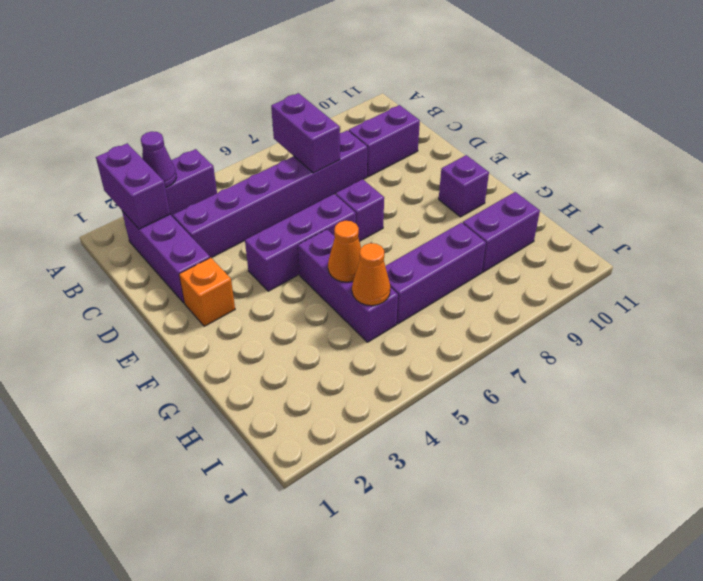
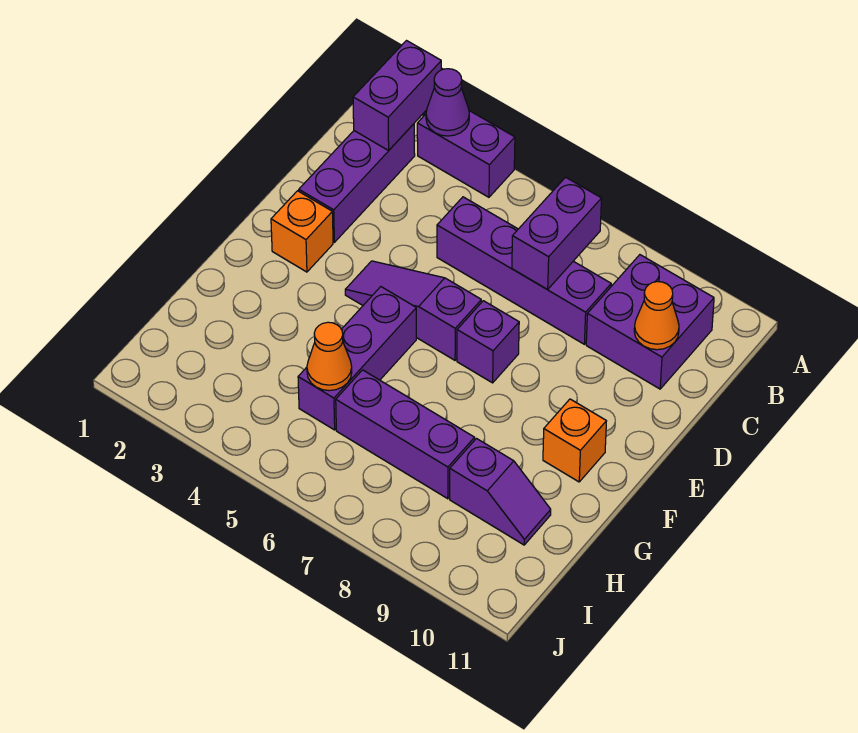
purple 1x6 brick [173,130,367,258] -> purple 1x4 brick [437,197,611,344]
purple 1x2 brick [349,105,420,177] -> purple 2x2 brick [586,255,714,389]
purple 1x3 brick [245,194,356,291] -> purple 1x3 slope [345,261,481,360]
purple 1x1 brick [439,155,489,217] -> orange 1x1 brick [543,399,606,482]
orange 1x1 cone [328,221,361,282] -> orange 1x1 cone moved to [634,282,679,350]
purple 1x2 brick [463,192,540,272] -> purple 1x2 slope [450,439,551,545]

